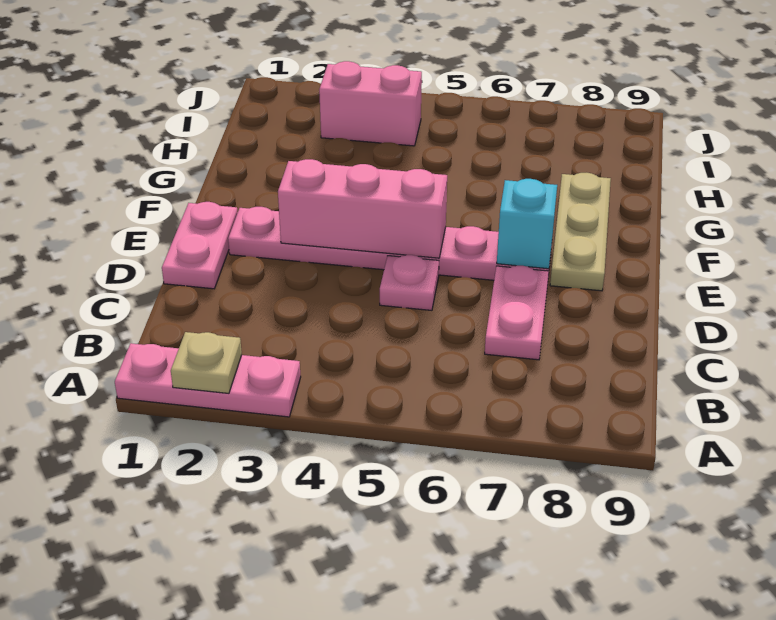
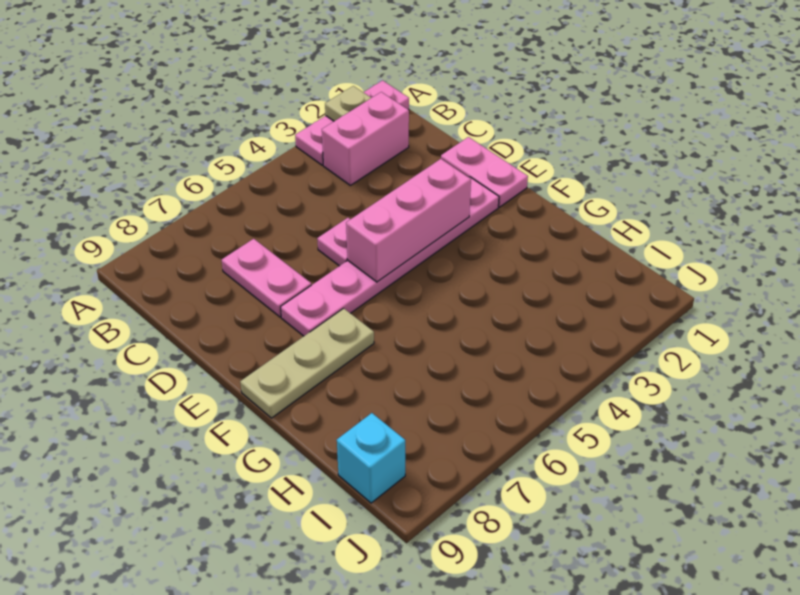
cyan 1x1 brick [497,179,557,269] -> cyan 1x1 brick moved to [337,413,405,503]
tan 1x3 plate [550,173,611,291] -> tan 1x3 plate turned to [240,308,374,418]
pink 1x2 brick [319,61,422,146] -> pink 1x2 brick moved to [322,92,409,185]

